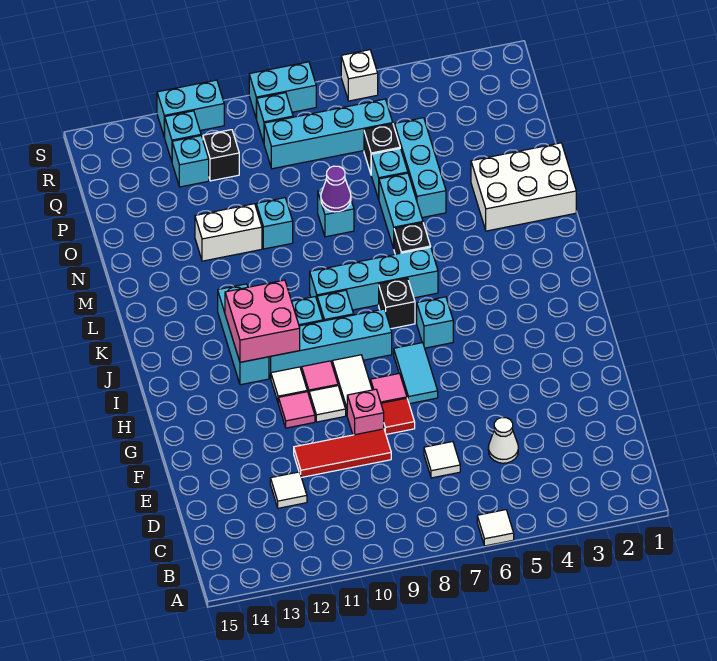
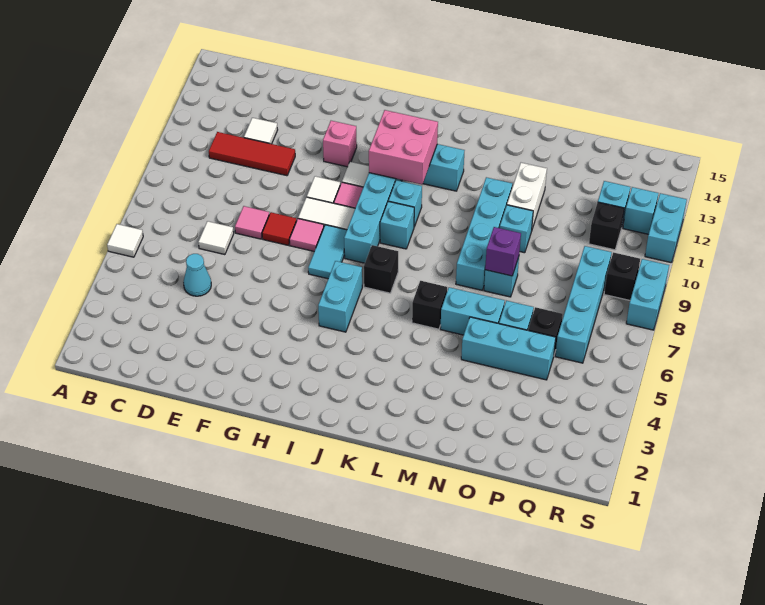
white 1x1 cone [488,418,518,463] -> cyan 1x1 cone [183,254,211,296]
red 1x3 tile [294,429,391,477] -> red 1x3 tile turned to [209,132,295,176]
pink 1x1 brick [347,389,384,435] -> pink 1x1 brick moved to [323,121,357,167]
cyan 1x2 tile [394,343,438,404] -> cyan 1x2 tile turned to [308,225,347,279]
pink 1x1 tile [278,392,315,428] -> pink 1x1 tile moved to [235,206,269,239]
cyan 1x1 brick [417,297,453,348] -> cyan 1x2 brick [318,261,362,332]
cyan 1x4 brick [310,247,438,310] -> cyan 1x4 brick moved to [456,177,512,290]
white 2x3 brick [471,143,576,231] -> none
purple 1x1 cone [321,166,351,212] -> purple 1x1 brick [485,227,521,276]
cyan 1x1 brick [257,93,293,143] -> black 1x1 brick [604,252,640,300]
white 1x1 brick [341,50,378,101] -> none

